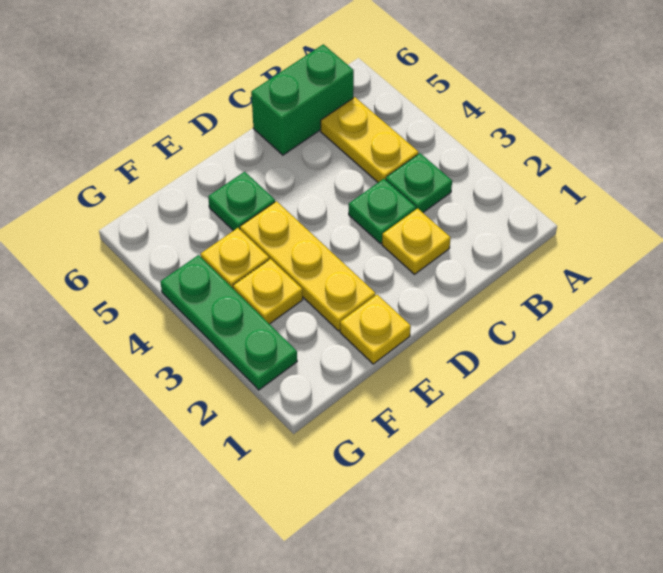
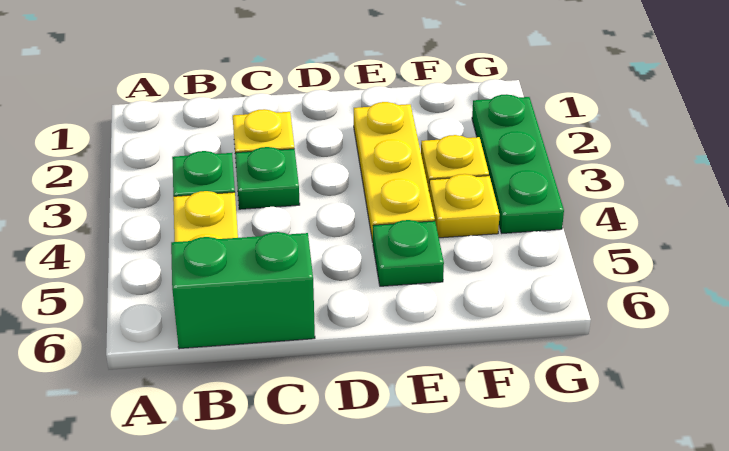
yellow 1x1 plate [340,295,411,364] -> none

